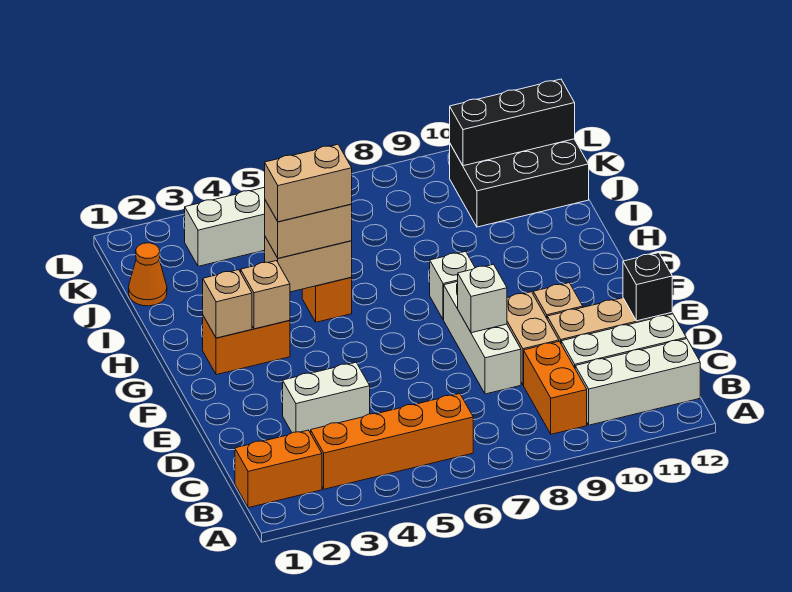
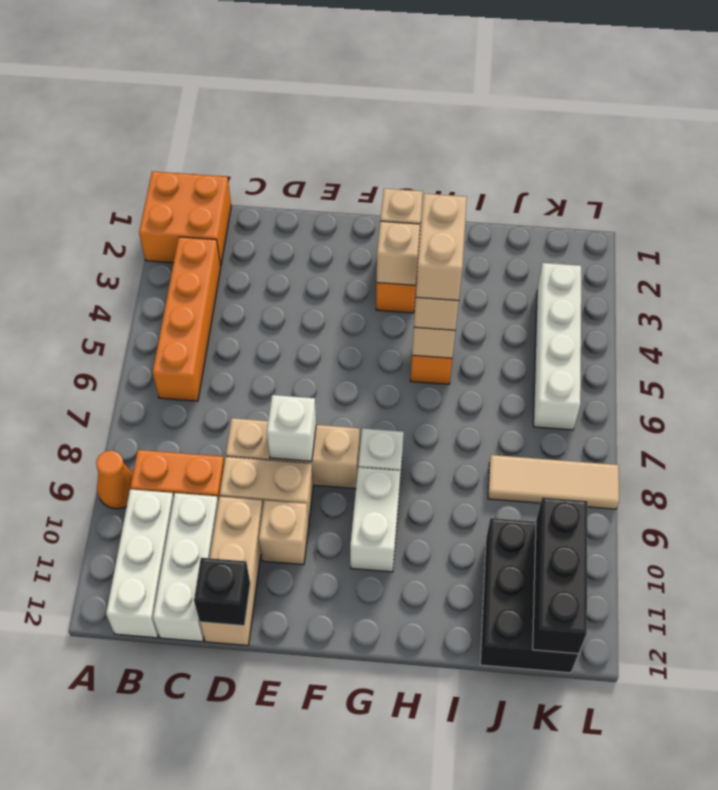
orange 1x2 brick [235,430,322,508] -> orange 2x2 brick [139,171,231,266]
white 1x2 brick [283,362,370,433] -> white 1x2 brick moved to [350,467,401,572]
white 1x3 brick [444,281,521,394] -> tan 1x3 brick [226,418,360,489]
orange 1x1 cone [129,243,167,306] -> orange 1x1 cone moved to [96,450,133,509]
none -> tan 1x3 tile [488,455,619,509]

